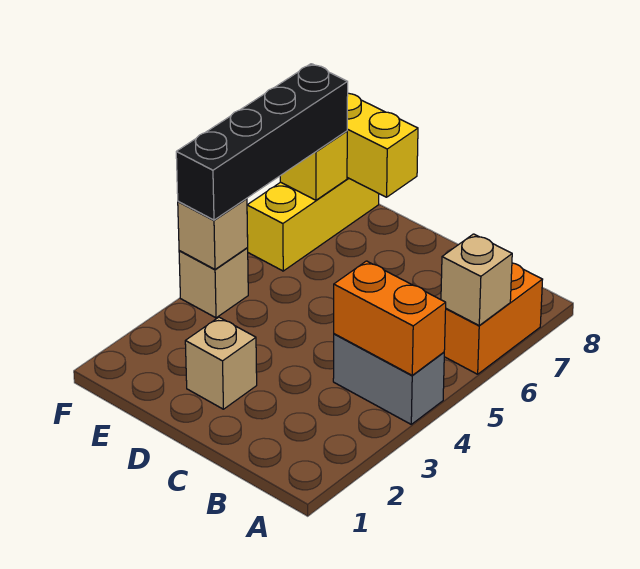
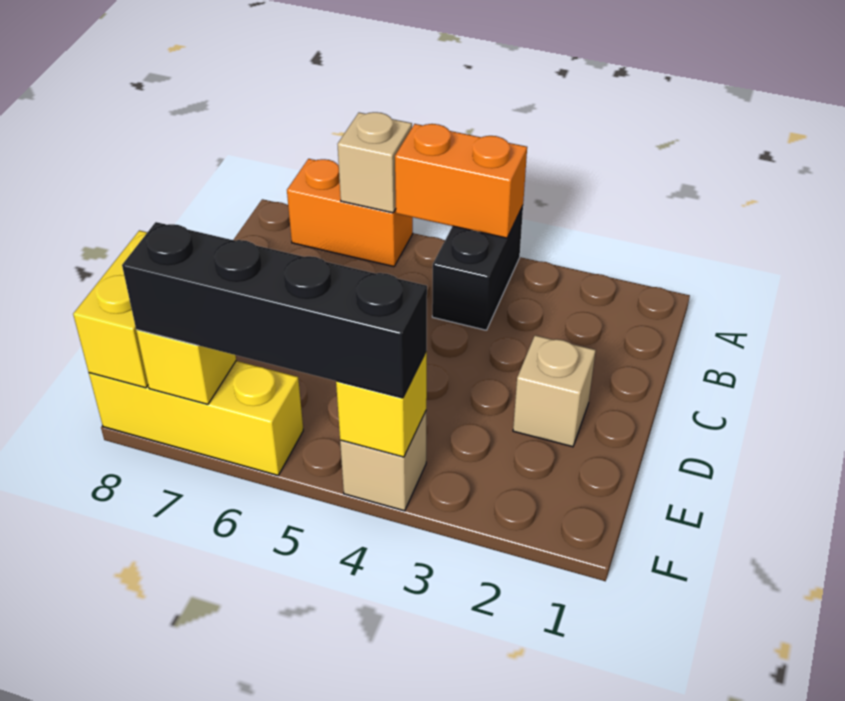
grey 1x2 brick [333,334,444,424] -> black 1x2 brick [432,206,523,330]
orange 1x2 brick [334,261,446,375] -> orange 1x2 brick turned to [395,124,527,238]
tan 1x1 brick [178,199,248,269] -> yellow 1x1 brick [336,351,427,457]

